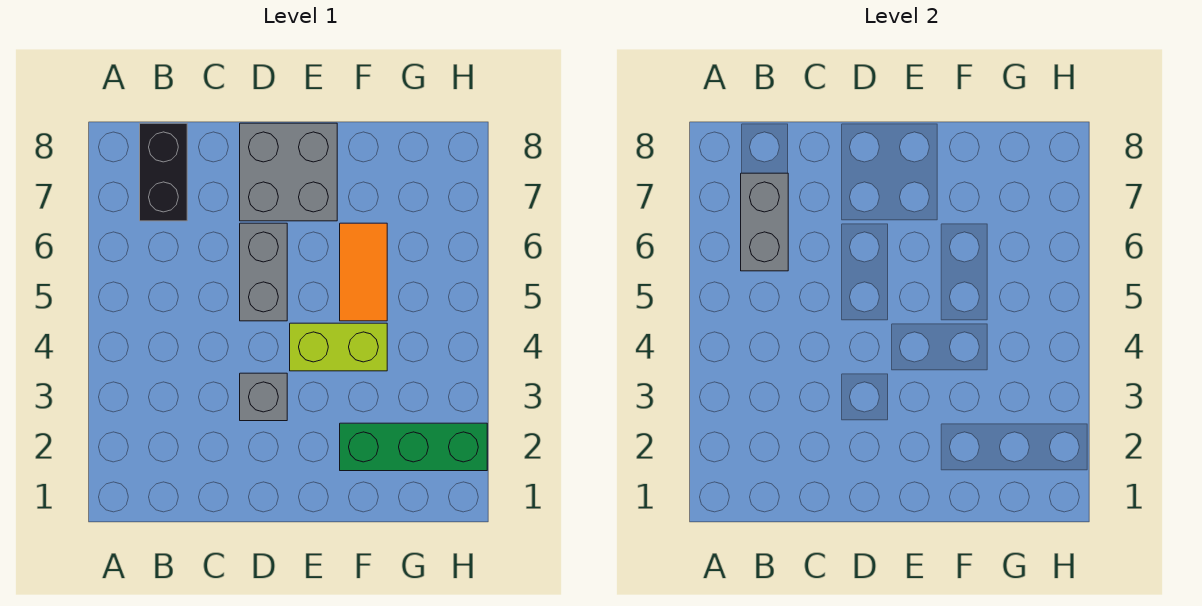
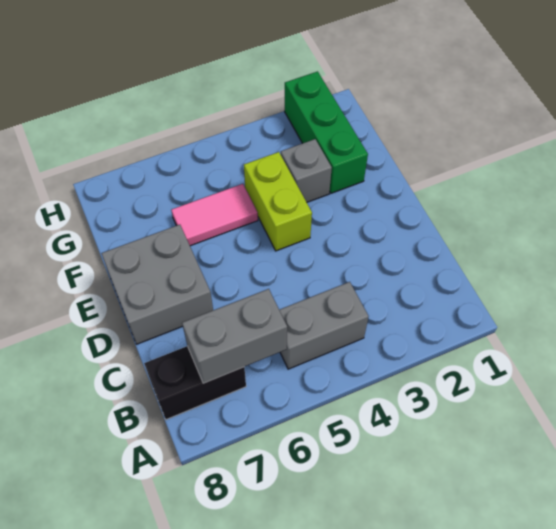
grey 1x1 brick [240,373,287,421] -> grey 1x1 brick moved to [281,139,332,202]
grey 1x2 brick [240,223,287,321] -> grey 1x2 brick moved to [279,282,369,369]
orange 1x2 tile [340,223,387,321] -> pink 1x2 tile [171,184,258,246]

